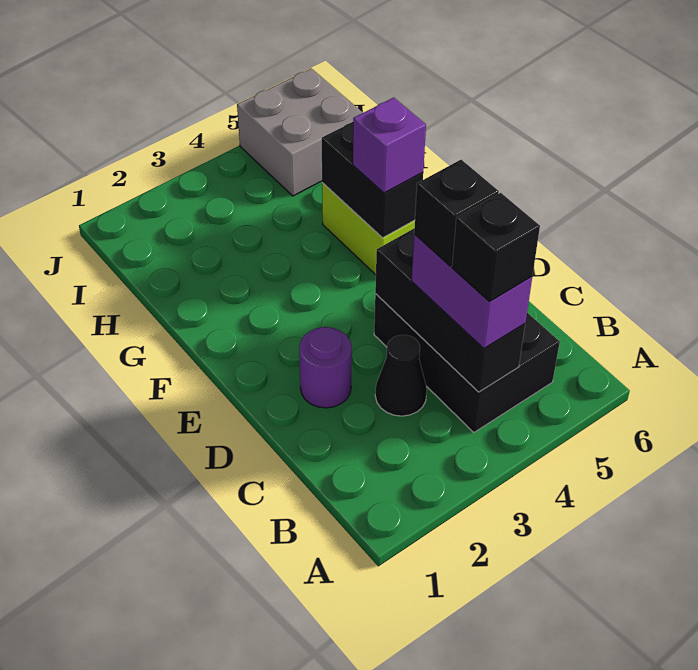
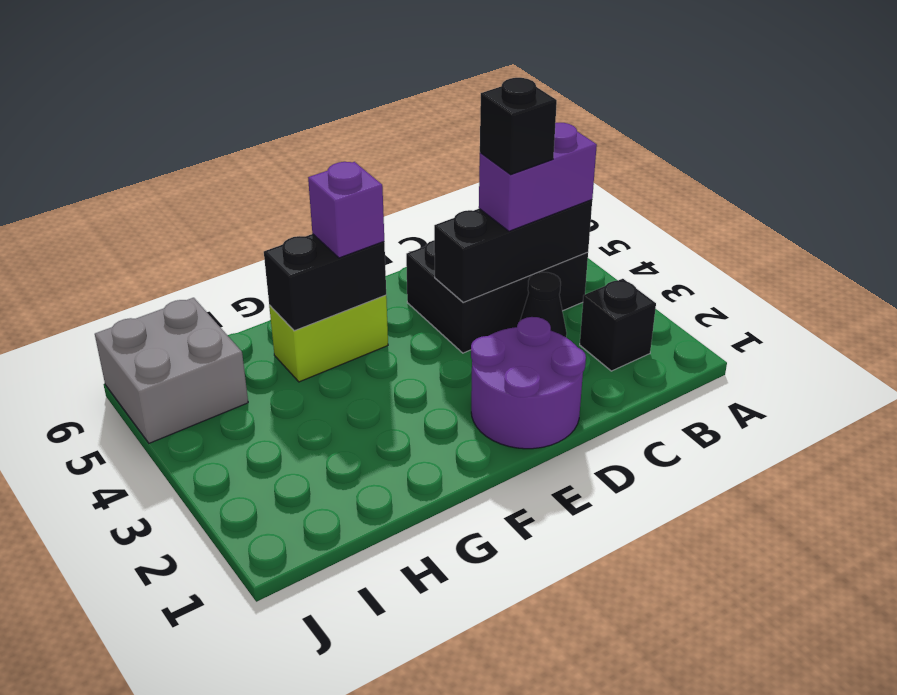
black 1x1 brick [452,193,540,302] -> black 1x1 brick moved to [580,279,656,371]
purple 1x1 round brick [299,327,352,408] -> purple 2x2 round brick [471,317,586,449]

